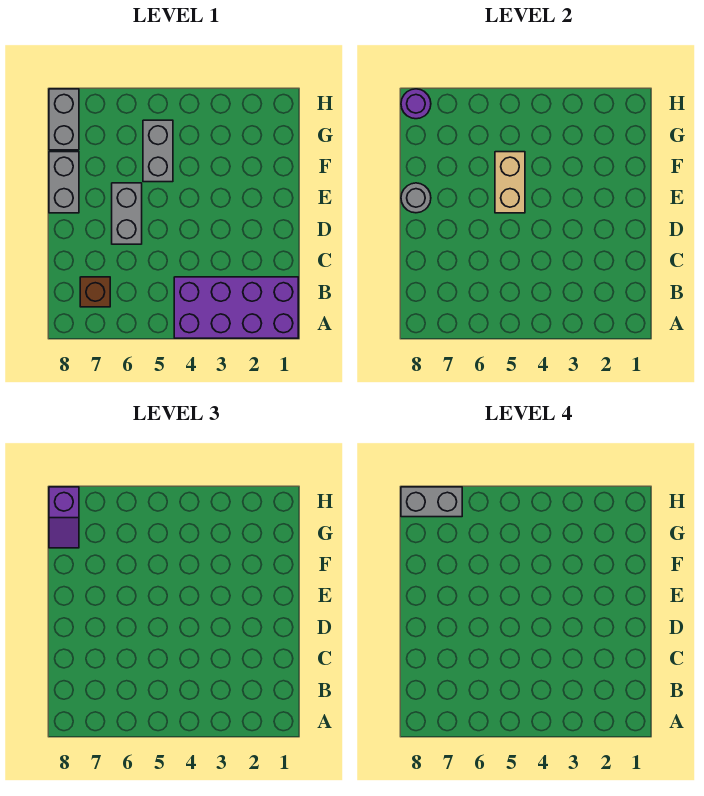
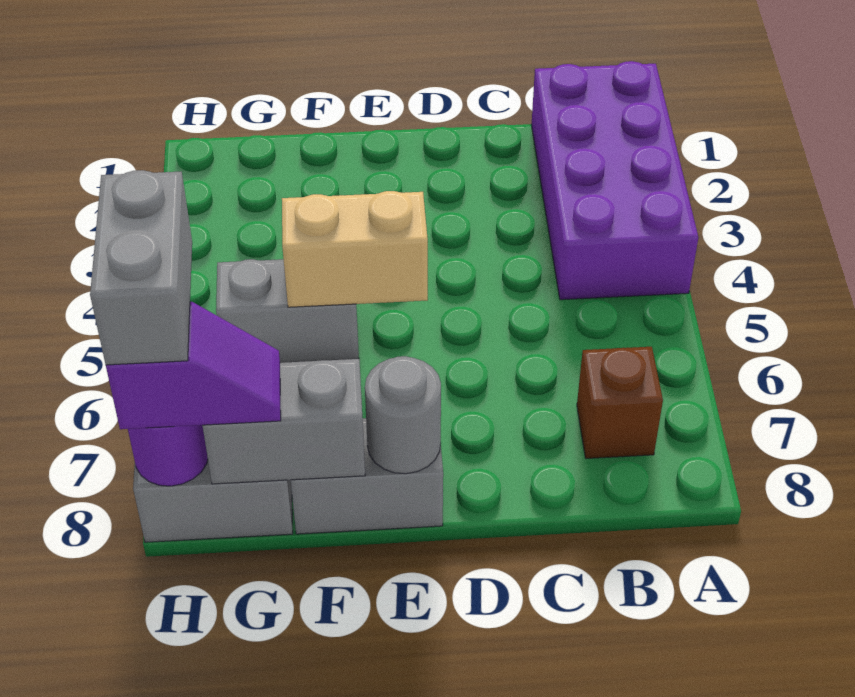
grey 1x2 brick [112,183,142,244] -> grey 1x2 brick moved to [202,359,365,484]

